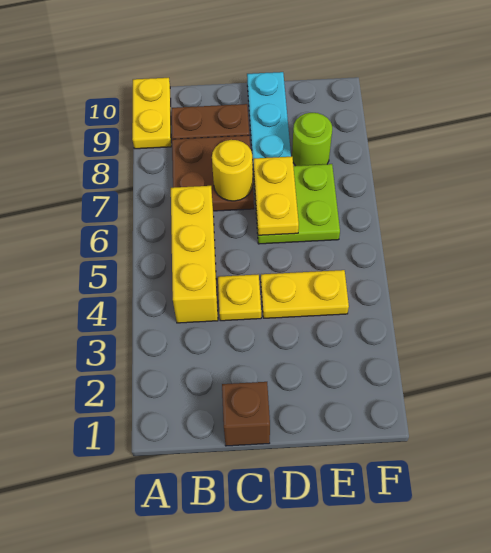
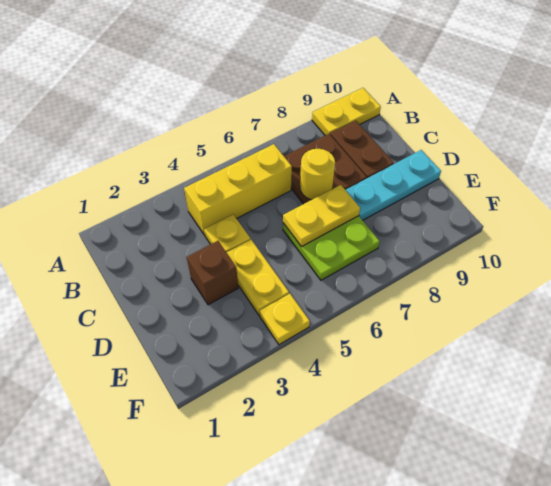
brown 1x1 brick [222,382,270,446] -> brown 1x1 brick moved to [187,241,238,305]
lime 1x1 round brick [292,113,332,166] -> none
none -> yellow 1x1 plate [260,294,310,345]

